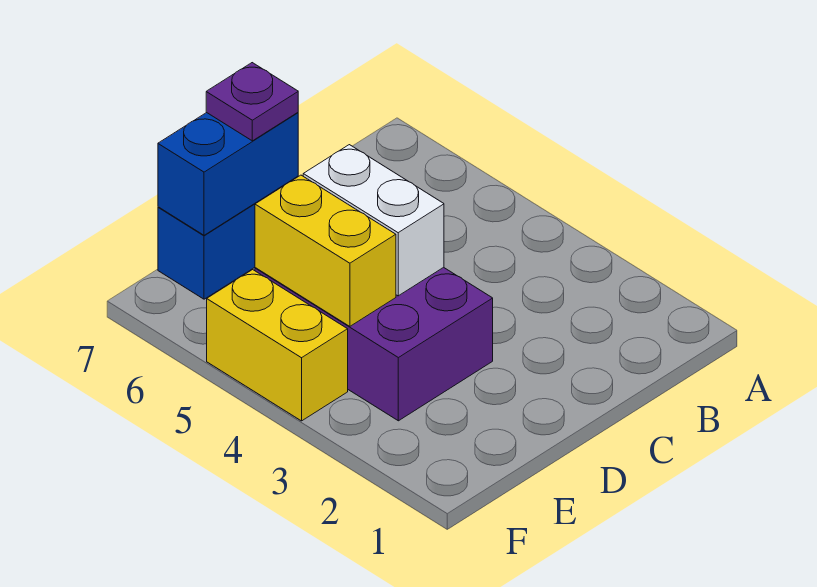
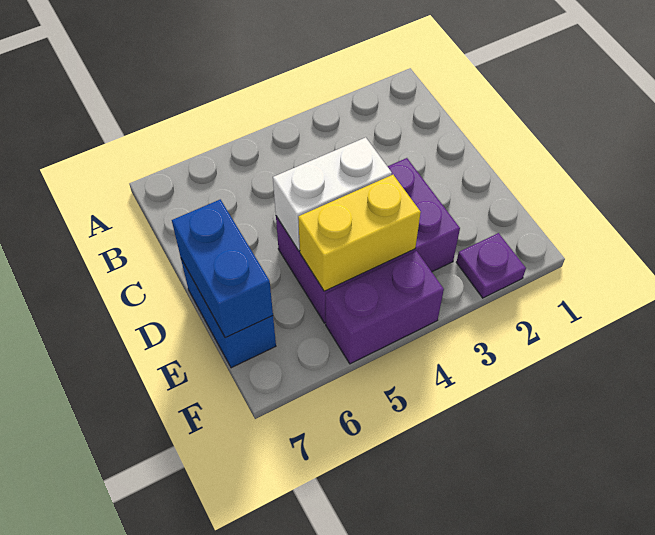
purple 1x1 plate [206,63,298,141] -> purple 1x1 plate moved to [456,233,526,298]
yellow 1x2 brick [207,270,348,421] -> purple 1x2 brick [326,251,444,364]

